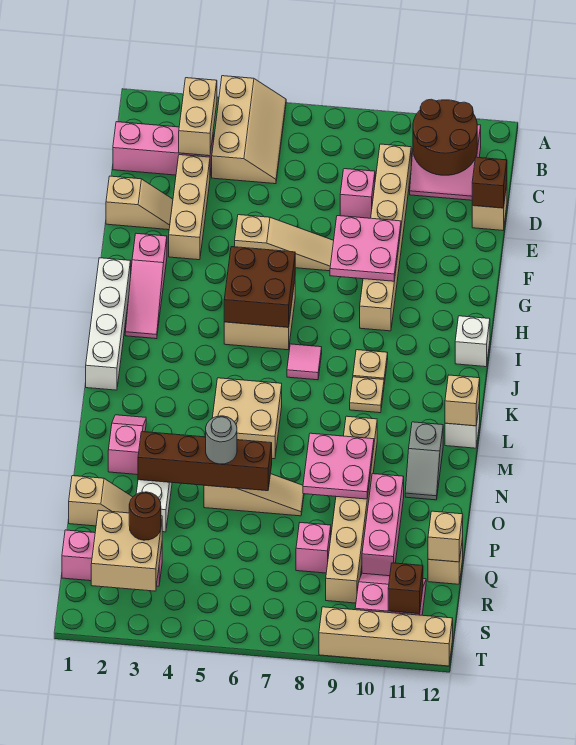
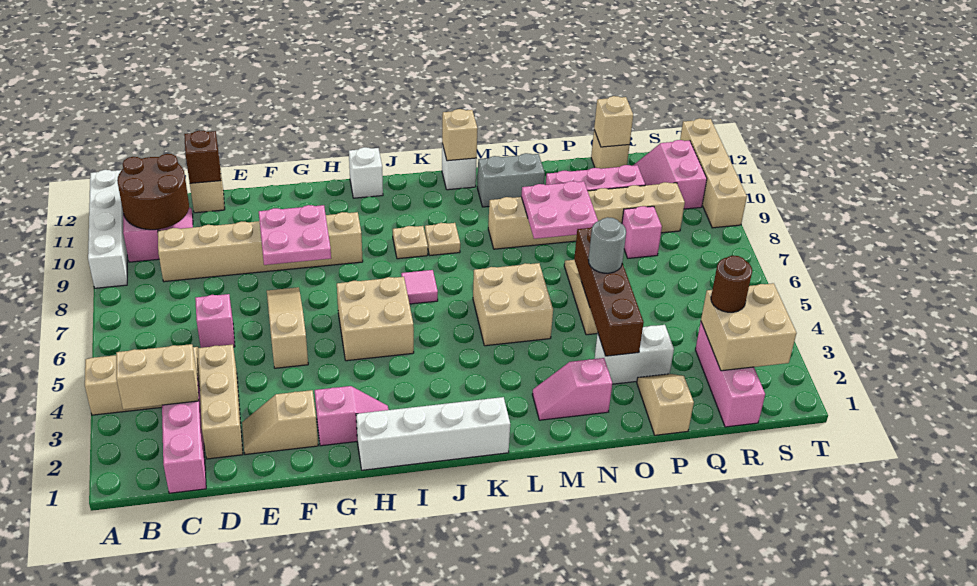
none -> white 1x4 brick [88,170,127,288]
tan 1x3 brick [169,155,210,260] -> tan 1x3 brick turned to [198,344,243,459]
pink 1x1 brick [340,169,375,218] -> pink 1x1 brick moved to [195,294,235,348]
tan 1x2 slope [106,176,173,230] -> tan 1x2 slope turned to [242,390,318,455]
pink 1x3 slope [125,233,167,339] -> pink 1x2 slope [315,386,389,446]
brown 2x2 brick [224,247,295,327] -> none
grey 1x2 slope [405,422,443,500] -> grey 1x2 brick [477,153,545,207]
brown 1x1 brick [388,563,423,614] -> none

